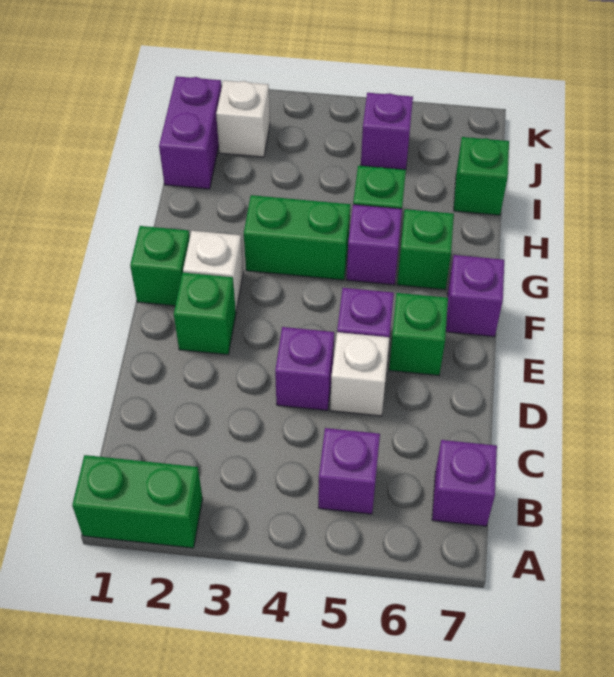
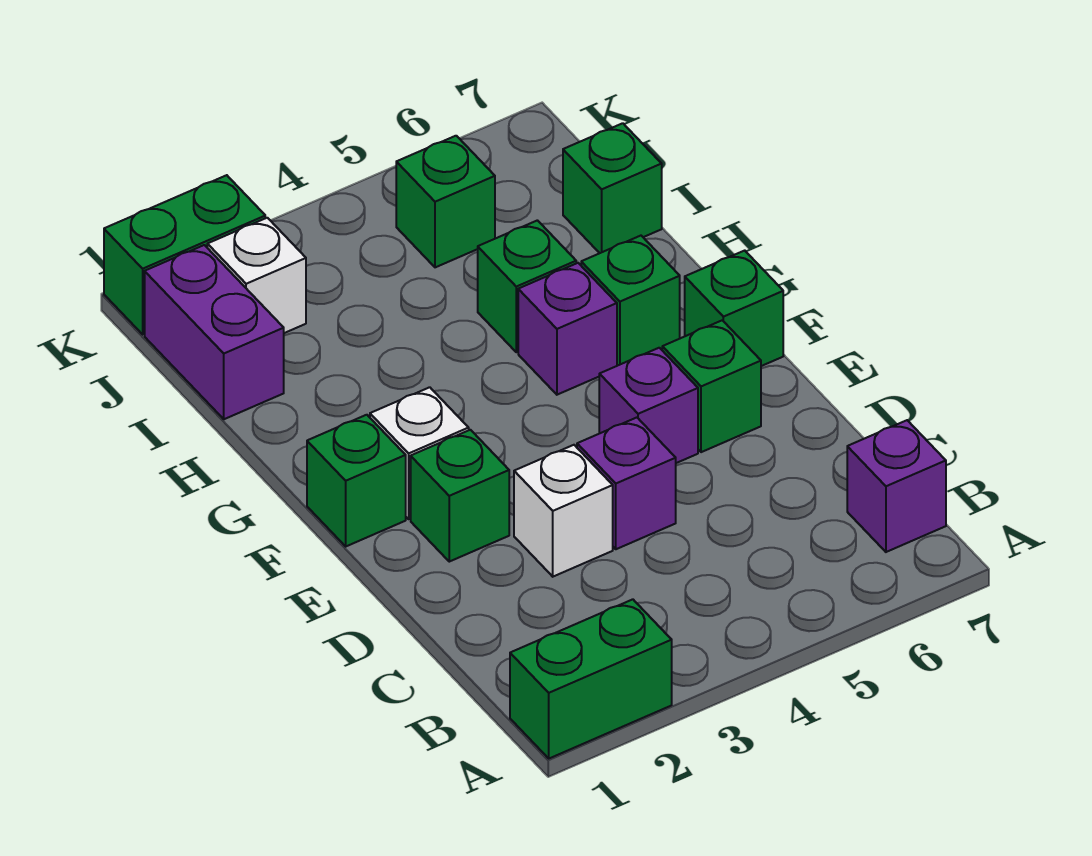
purple 1x1 brick [318,428,380,514] -> none
white 1x1 brick [330,332,390,416] -> white 1x1 brick moved to [514,445,613,577]
purple 1x1 brick [446,255,504,337] -> green 1x1 brick [685,251,783,366]
green 1x2 brick [244,195,350,280] -> green 1x2 brick moved to [104,175,265,334]
purple 1x1 brick [361,93,413,170] -> green 1x1 brick [396,136,495,267]

